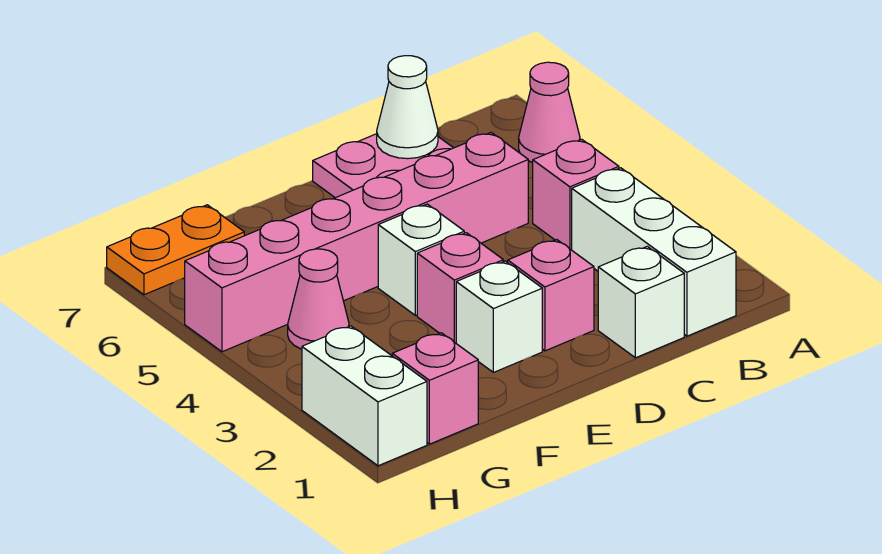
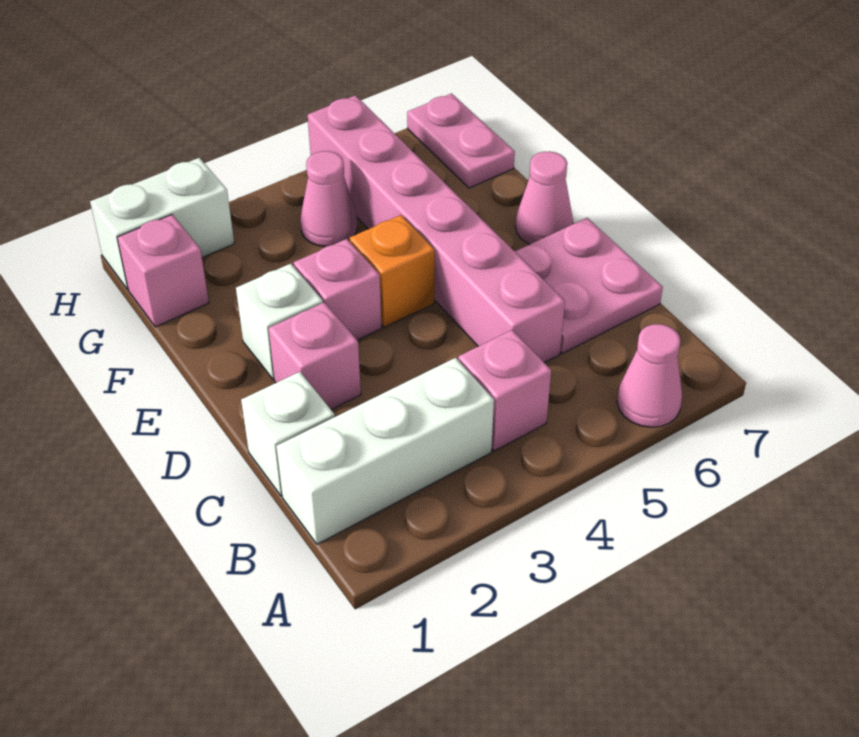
white 1x1 cone [377,56,438,159] -> none
white 1x1 brick [378,204,464,315] -> orange 1x1 brick [350,215,435,327]
none -> pink 1x1 cone [515,151,573,244]
orange 1x2 plate [107,205,244,295] -> pink 1x2 plate [407,94,515,188]

